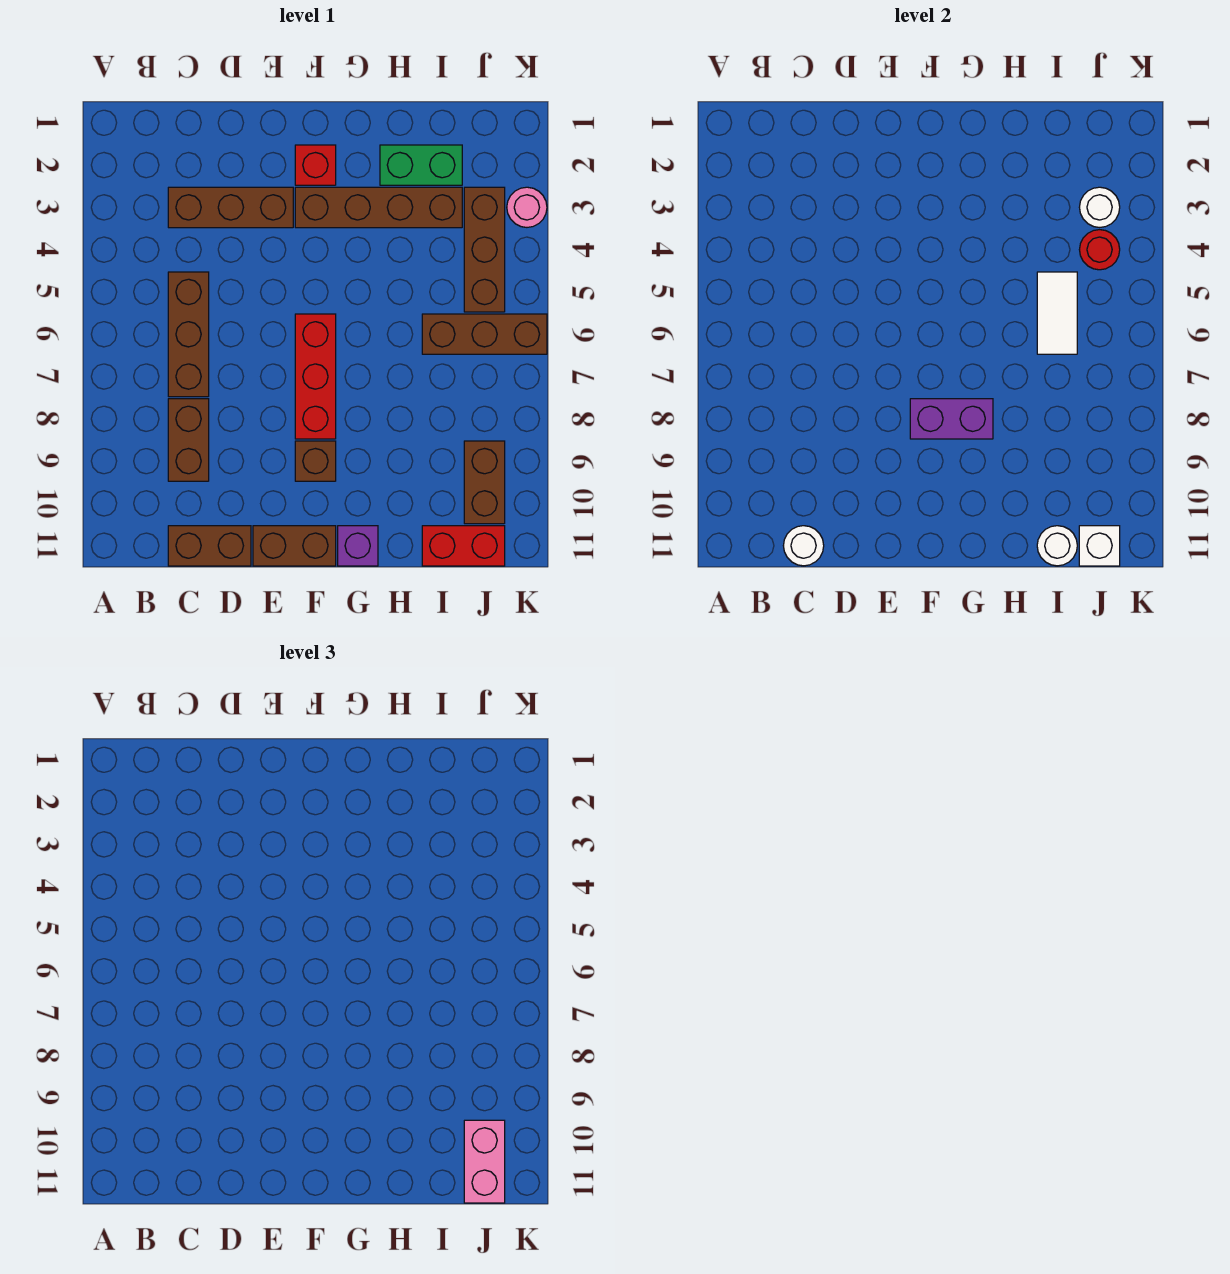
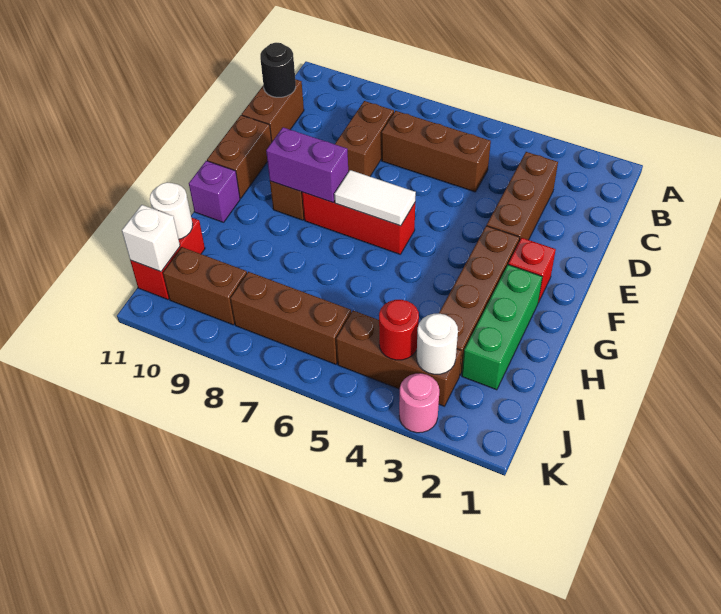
brown 1x2 brick [168,399,209,481] -> brown 1x2 brick turned to [335,101,394,176]
white 1x1 round brick [783,526,824,566] -> black 1x1 round brick [260,43,296,97]
purple 1x2 brick [910,399,993,439] -> purple 1x2 brick turned to [266,127,348,202]
green 1x2 brick [380,145,462,185] -> green 1x3 brick [462,265,542,390]
white 1x2 tile [1037,272,1077,354] -> white 1x2 tile moved to [335,170,416,226]
brown 1x3 brick [422,314,547,354] -> brown 1x3 brick turned to [230,272,351,364]
pink 1x2 brick [464,1120,505,1203] -> none

